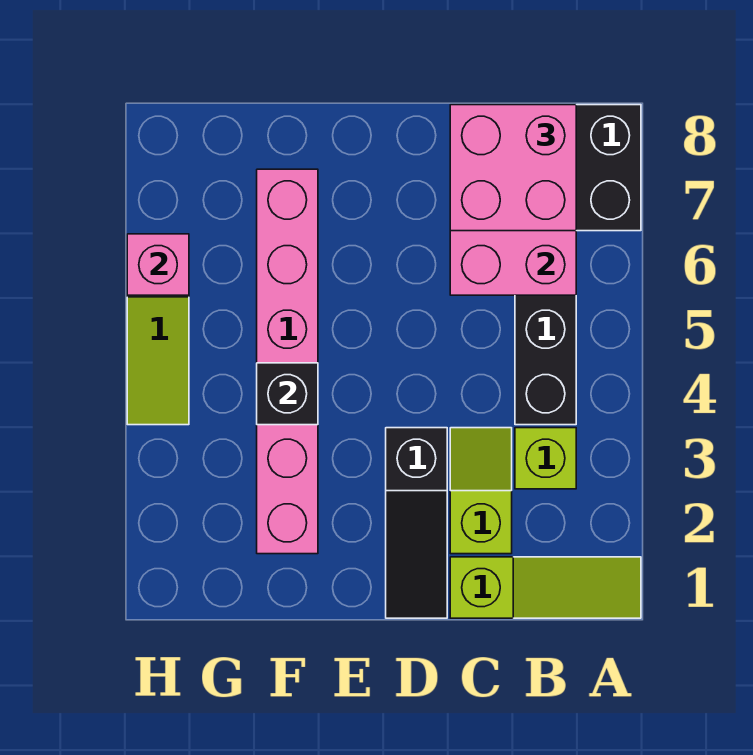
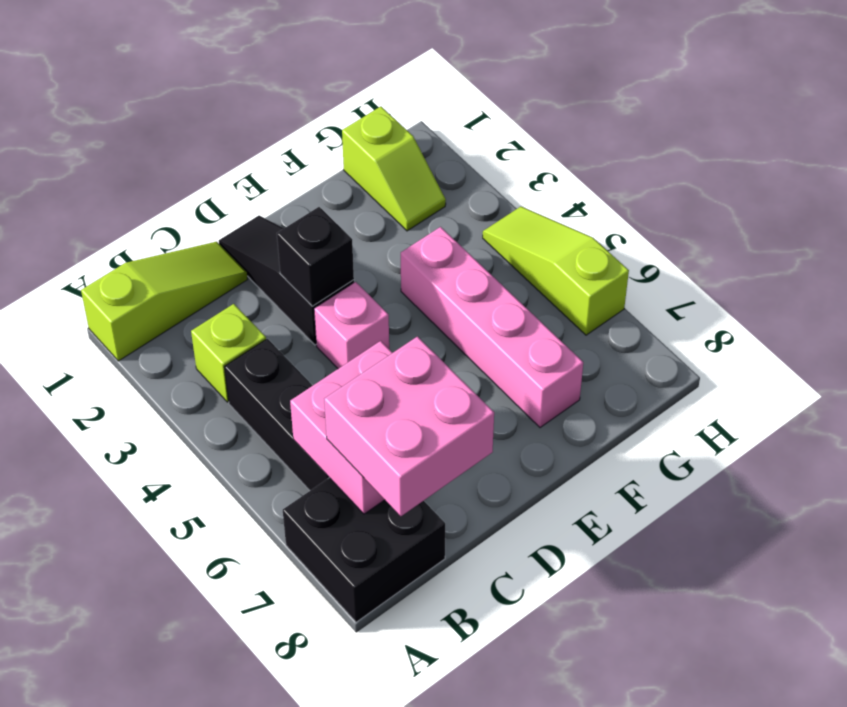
lime 1x3 slope [450,557,641,618] -> lime 1x3 slope turned to [81,242,248,361]
lime 1x2 slope [450,428,512,554] -> lime 1x2 slope moved to [342,106,446,231]
pink 1x6 brick [257,169,318,554] -> pink 1x4 brick [401,227,583,428]
black 1x1 brick [257,363,318,425] -> black 1x1 brick moved to [277,207,354,306]
pink 1x1 brick [127,234,189,295] -> pink 1x1 brick moved to [314,282,389,369]

